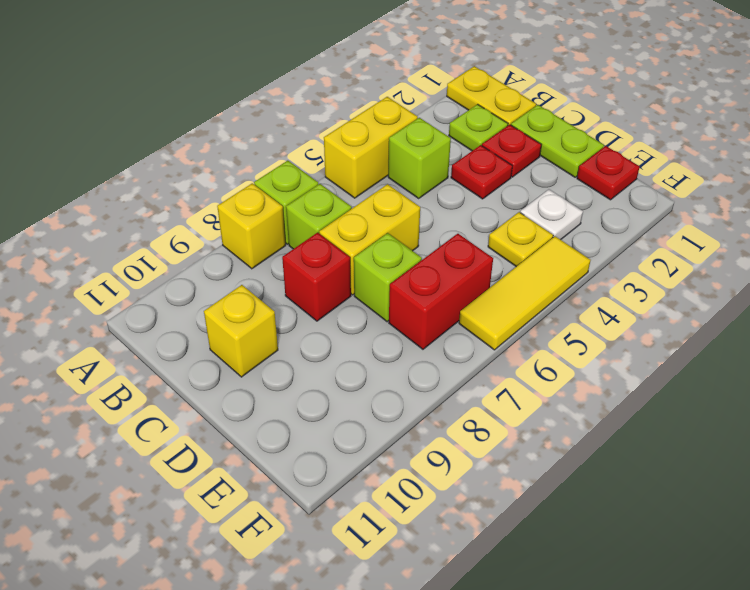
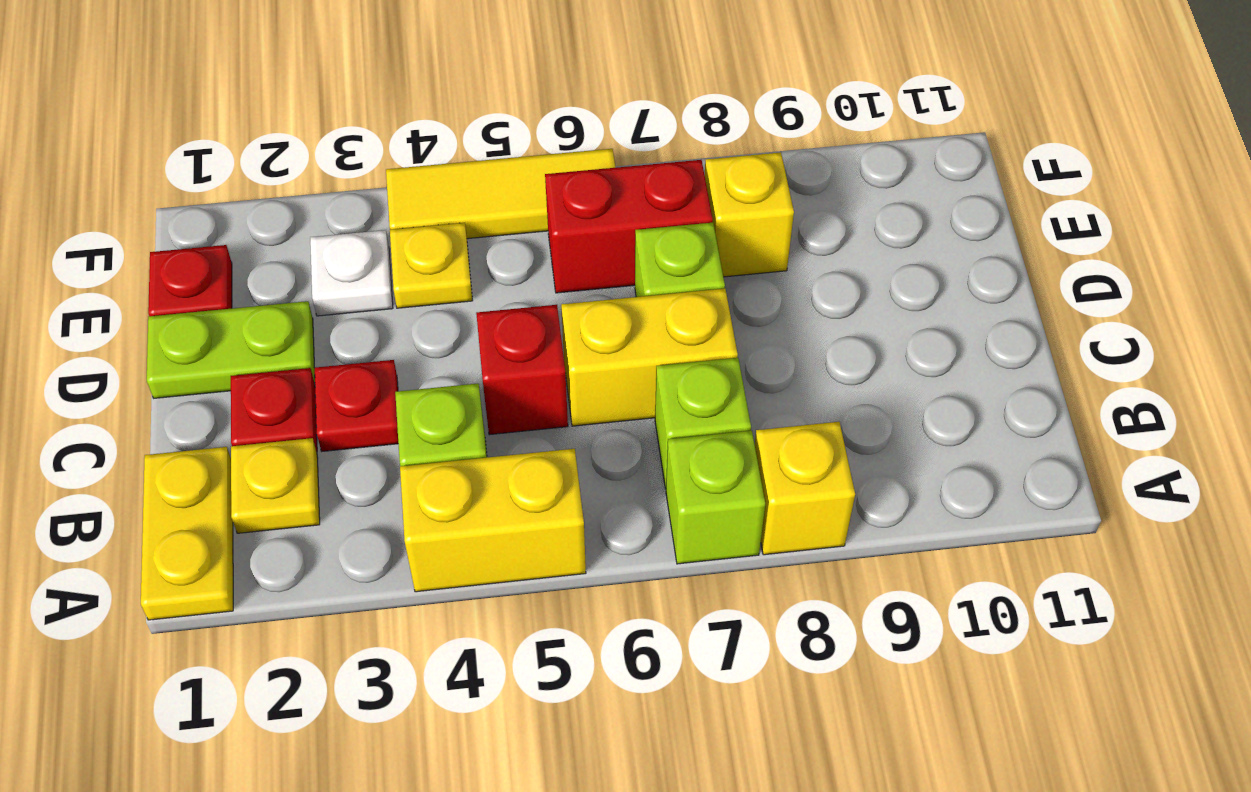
lime 1x1 plate [449,104,508,151] -> yellow 1x1 plate [231,438,320,533]
lime 1x2 plate [511,105,604,177] -> lime 1x2 plate turned to [147,301,315,398]
red 1x1 brick [282,232,351,321] -> red 1x1 brick moved to [476,305,568,435]
yellow 1x1 brick [204,285,278,377] -> yellow 1x1 brick moved to [705,152,794,277]

